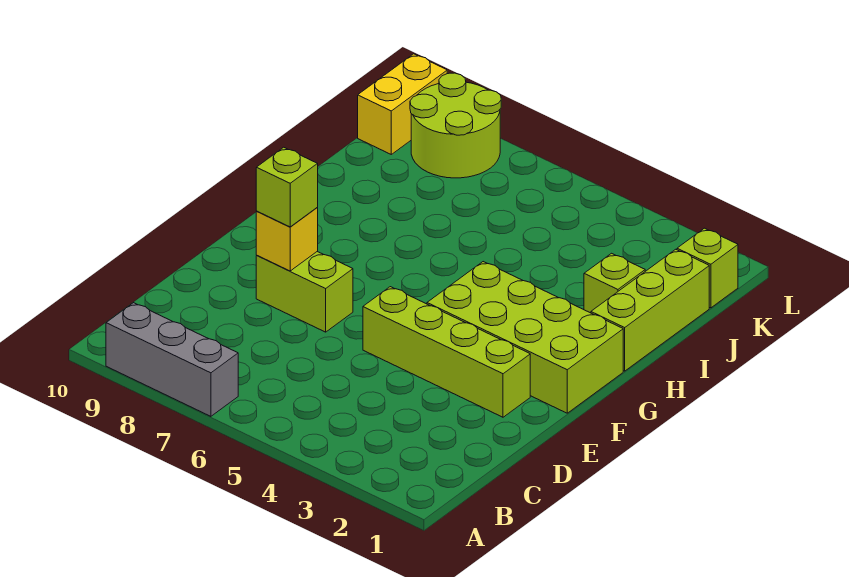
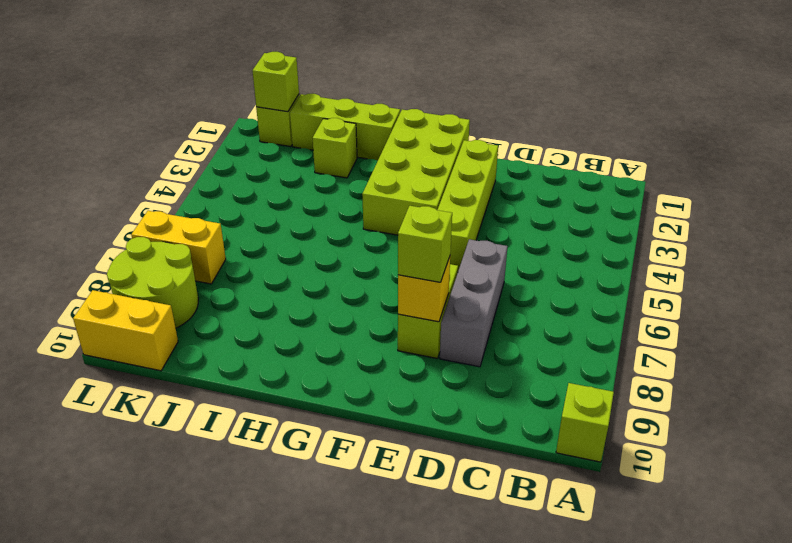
grey 1x3 brick [106,303,238,416] -> grey 1x3 brick moved to [440,239,508,367]
none -> lime 1x1 brick [556,383,614,462]
none -> lime 1x1 brick [252,52,299,112]
none -> yellow 1x2 brick [131,211,226,284]

